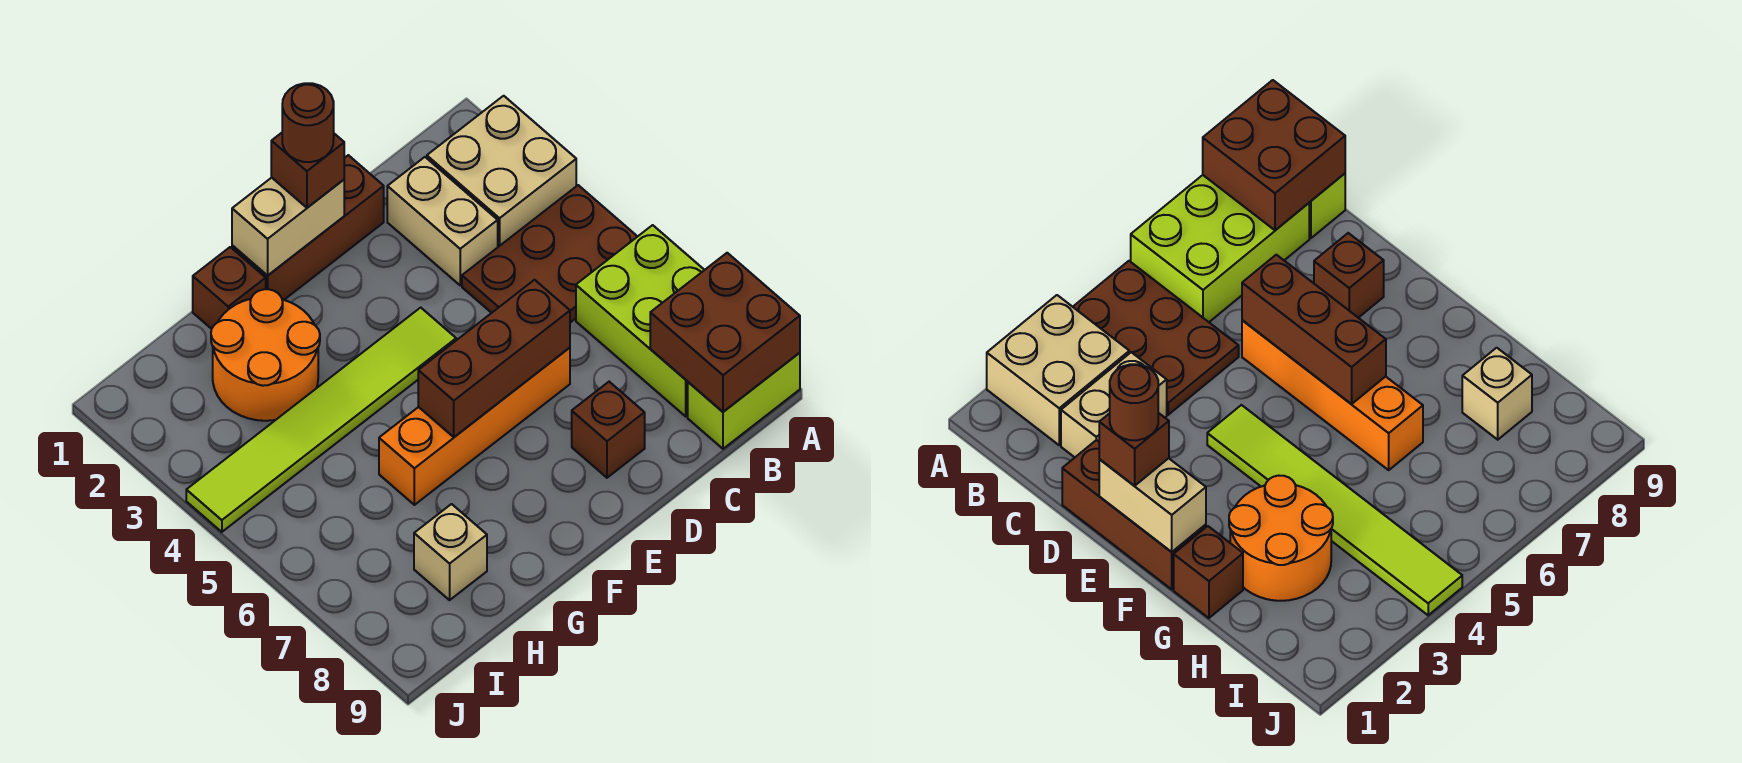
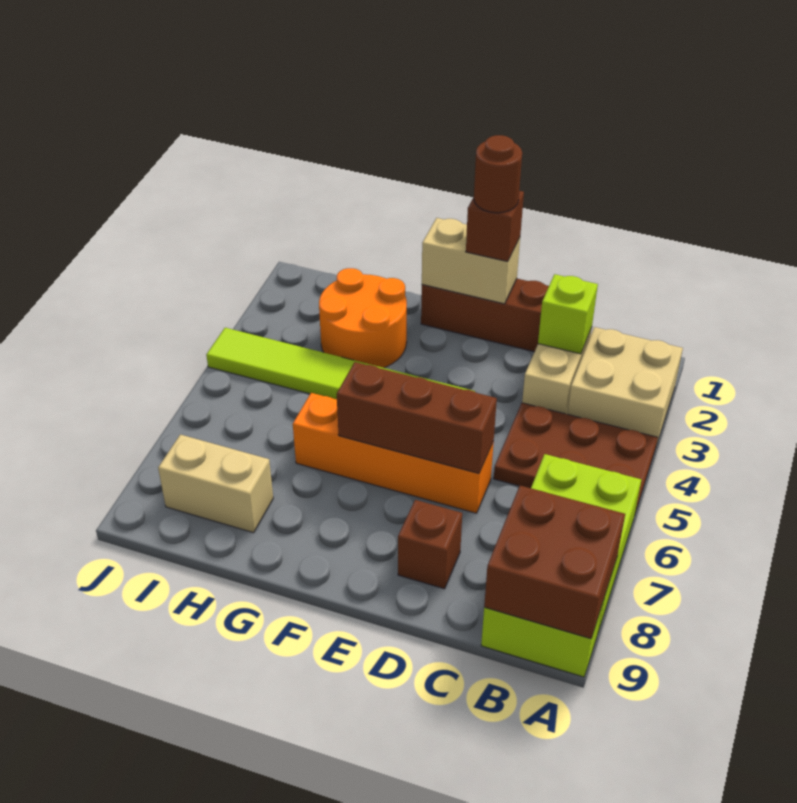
none -> lime 1x1 brick [538,274,598,354]
brown 1x1 brick [193,247,266,329] -> none
tan 1x1 brick [414,504,487,600] -> tan 1x2 brick [158,434,273,533]

